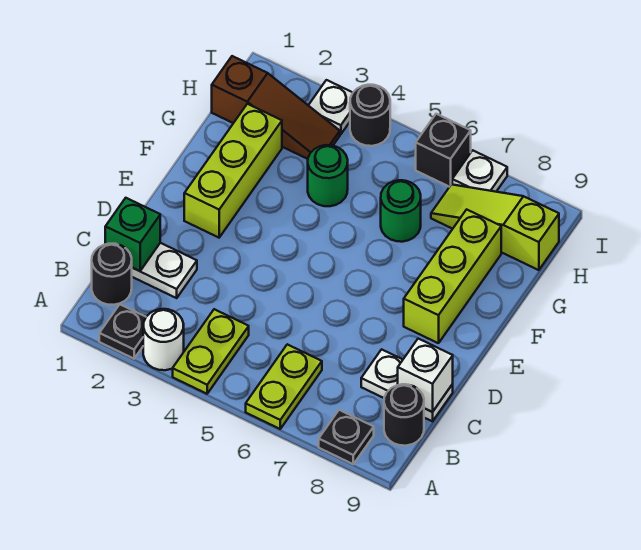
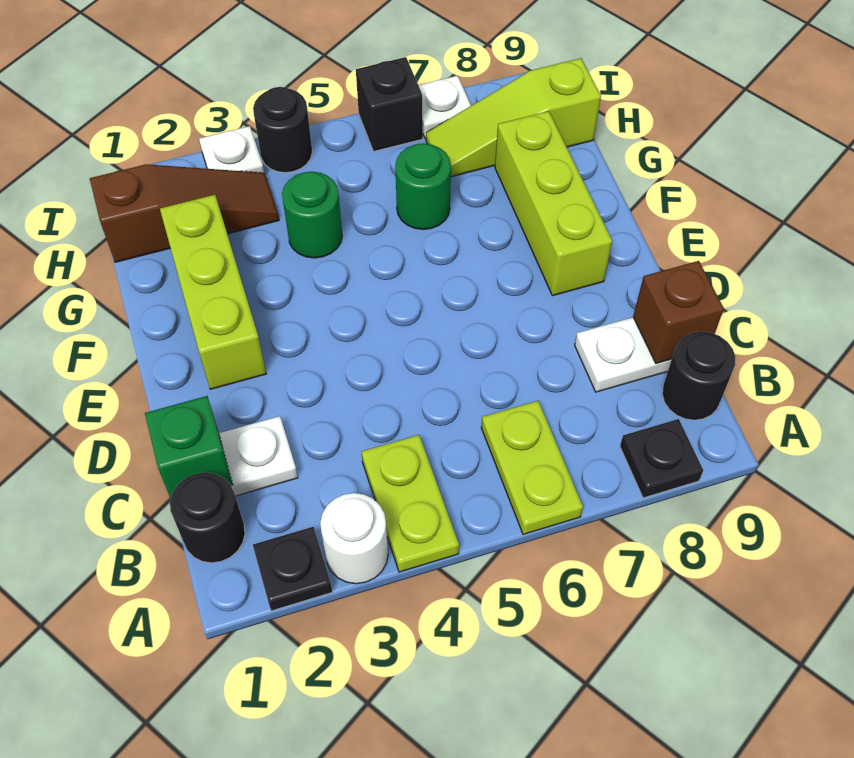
white 1x1 brick [398,339,453,412] -> brown 1x1 brick [633,261,724,364]

